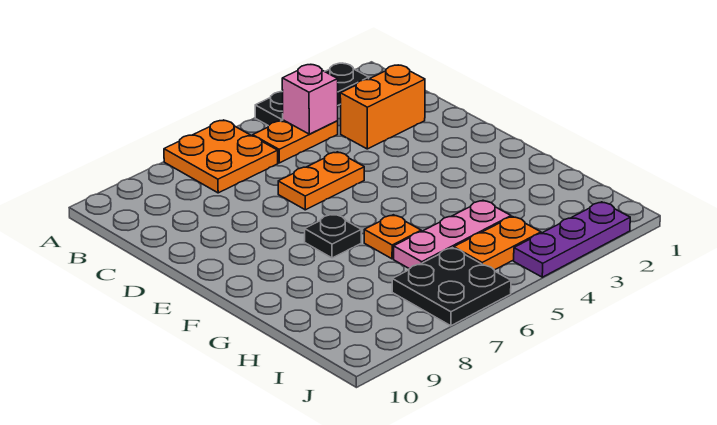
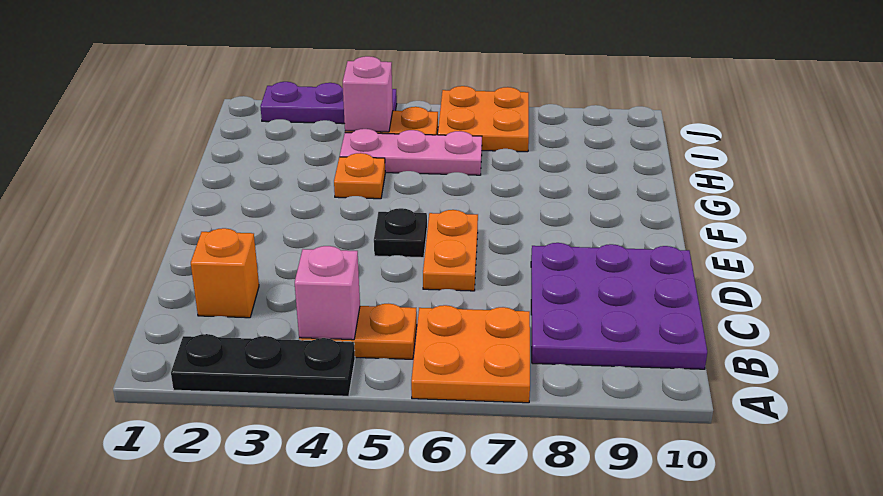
none -> purple 3x3 plate [531,243,707,369]
orange 1x2 brick [340,65,425,149] -> orange 1x1 brick [191,228,259,318]
orange 1x2 plate [278,152,364,210] -> orange 1x2 plate turned to [423,210,478,291]
black 1x1 plate [305,214,361,258] -> black 1x1 plate moved to [374,208,427,258]
orange 1x1 plate [364,215,421,259] -> orange 1x1 plate moved to [334,153,385,199]
none -> pink 1x1 brick [343,56,393,132]
black 2x2 plate [392,248,511,326] -> orange 2x2 plate [438,86,529,152]

